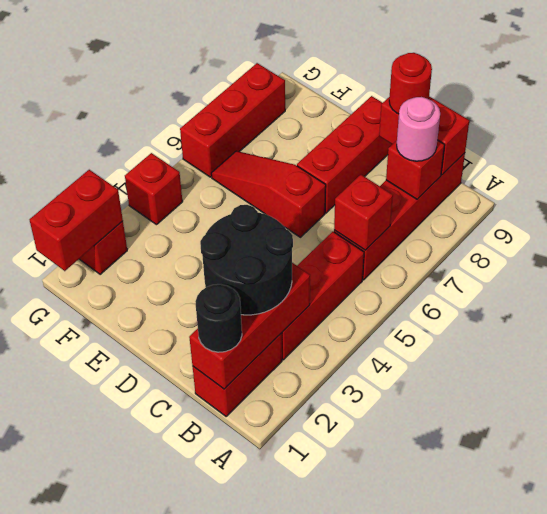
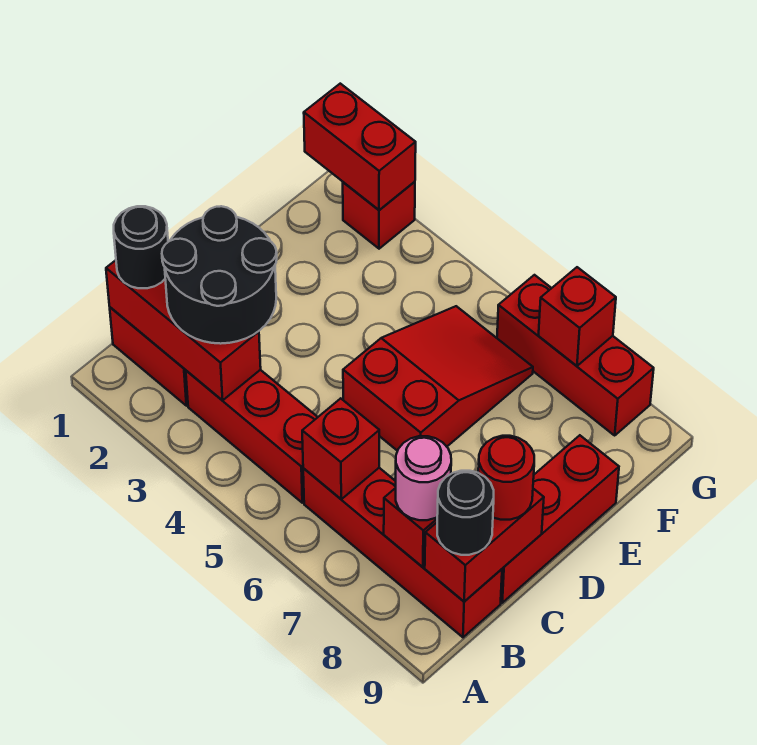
none -> black 1x1 round brick [437,471,494,555]
red 1x3 slope [211,151,326,237] -> red 2x3 slope [343,306,533,451]
red 1x3 brick [297,96,392,213] -> red 1x3 brick turned to [501,435,619,603]
red 1x1 brick [125,153,182,225] -> red 1x1 brick moved to [539,267,616,366]

